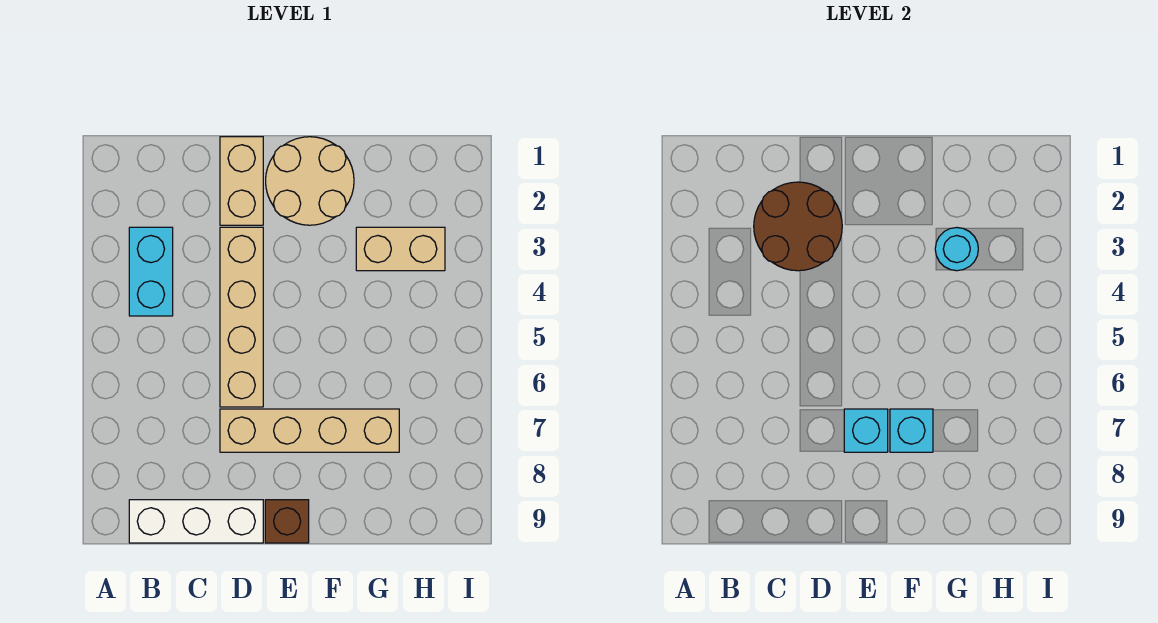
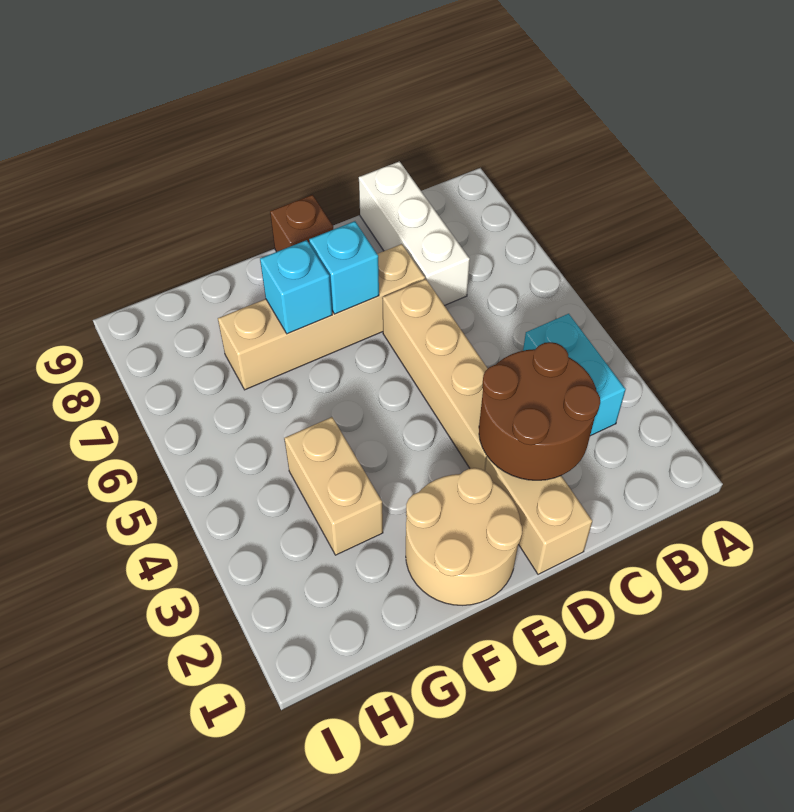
white 1x3 brick [129,500,263,543] -> white 1x3 brick turned to [359,161,470,306]
tan 1x2 brick [356,227,445,271] -> tan 1x2 brick turned to [284,417,383,555]
cyan 1x1 round brick [935,228,978,271] -> none

